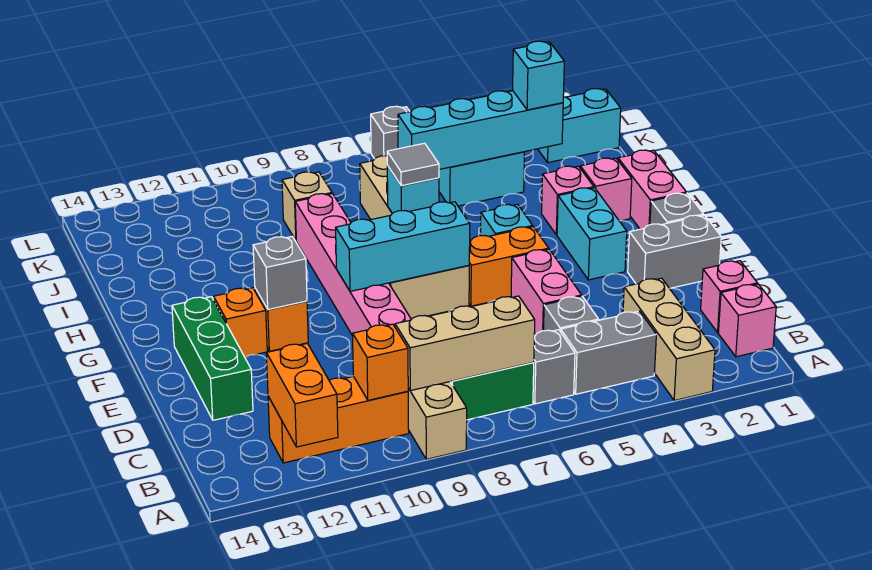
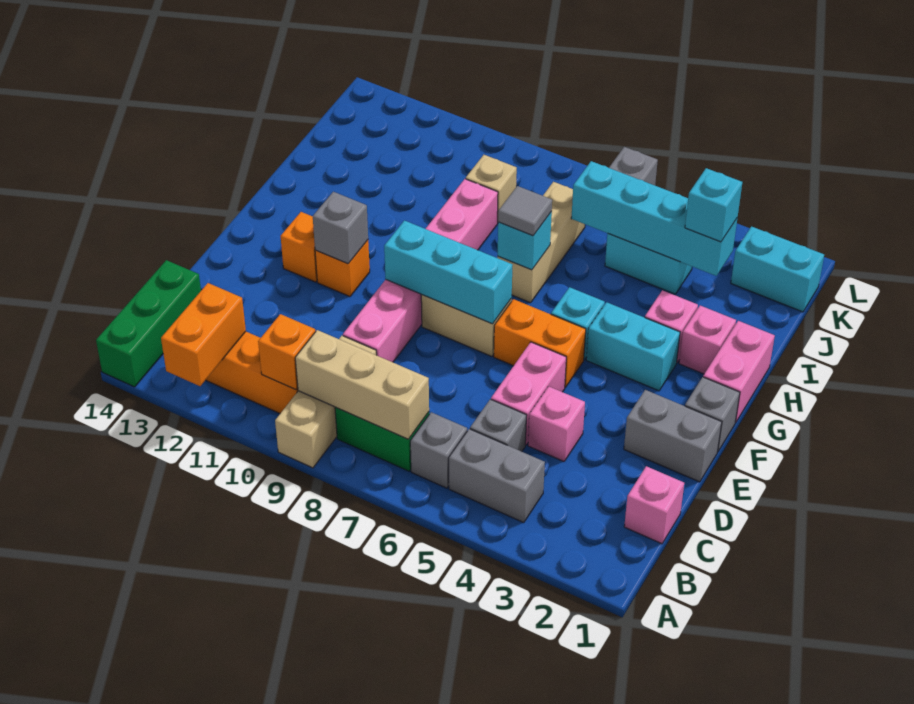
tan 1x3 brick [623,278,715,401] -> none
pink 1x1 brick [718,284,776,357] -> pink 1x1 brick moved to [528,386,585,461]
green 1x3 brick [172,297,253,420] -> green 1x3 brick moved to [96,260,201,387]
cyan 1x2 brick [557,188,627,280] -> cyan 1x2 brick turned to [586,302,680,391]

